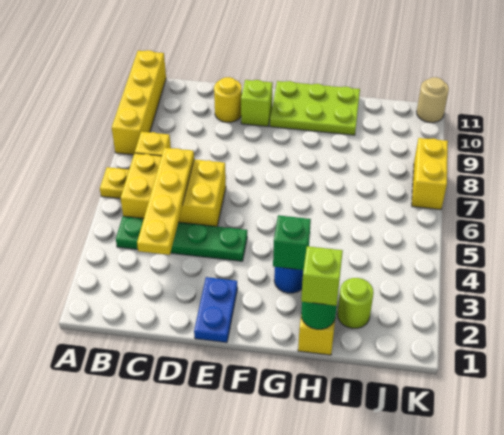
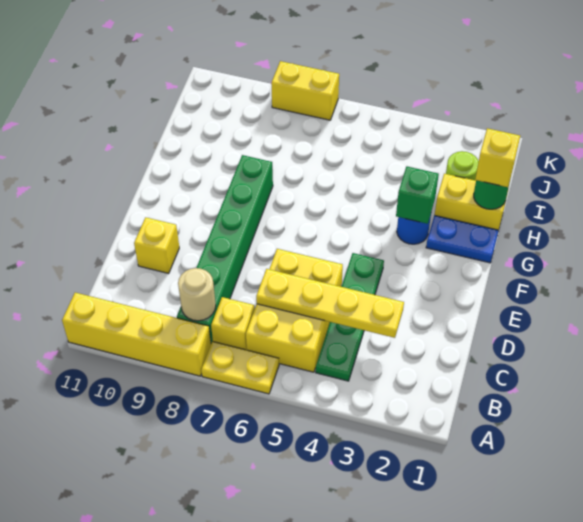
yellow 1x1 plate [100,167,129,199] -> yellow 1x2 plate [201,341,279,394]
none -> green 1x6 brick [177,155,273,343]
yellow 1x1 round brick [214,77,242,122] -> yellow 1x1 brick [134,217,179,273]
blue 1x2 plate [194,277,238,343] -> blue 1x2 plate moved to [426,215,499,263]
lime 1x1 brick [241,80,273,127] -> none
lime 2x3 plate [270,81,360,135] -> none
lime 1x1 brick [301,246,343,306] -> yellow 1x1 brick [475,128,520,187]
tan 1x1 round brick [417,77,449,123] -> tan 1x1 round brick moved to [178,268,216,321]

